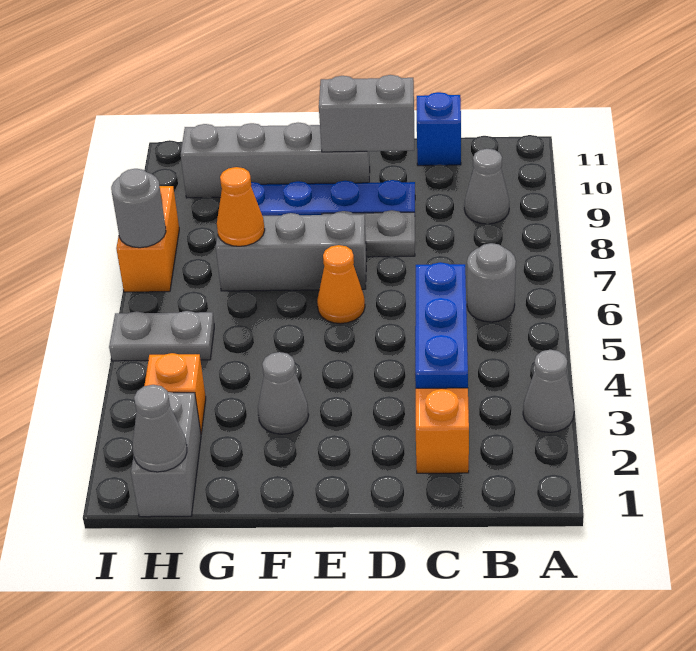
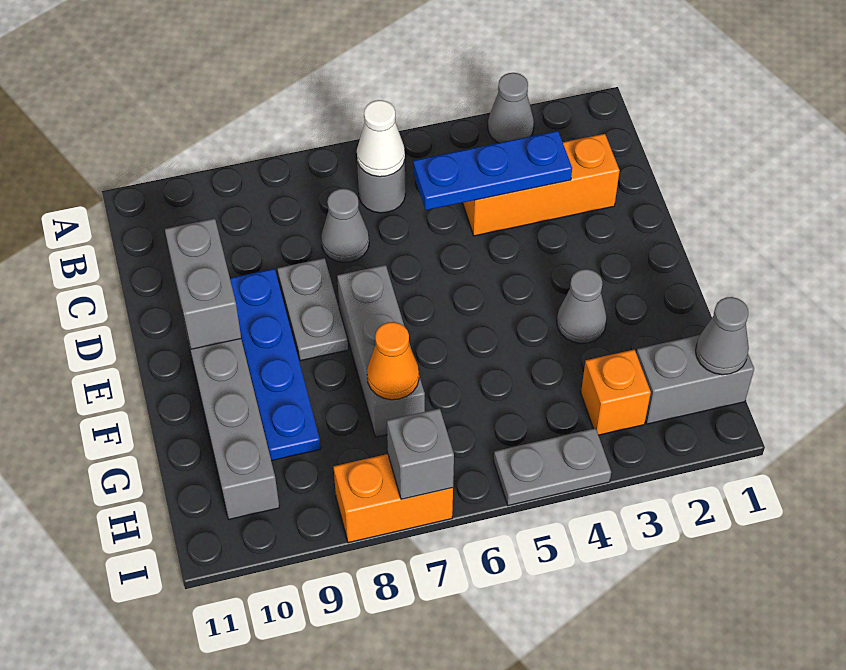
none -> white 1x1 cone [357,100,405,177]
grey 1x1 cone [464,149,509,224] -> grey 1x1 cone moved to [321,189,369,263]
blue 1x1 brick [417,92,461,166] -> none
orange 1x1 cone [317,245,365,324] -> none
grey 1x2 plate [109,311,214,361] -> grey 1x2 plate turned to [494,428,611,506]
grey 1x1 round brick [111,169,166,248] -> grey 1x1 brick [387,409,454,499]

